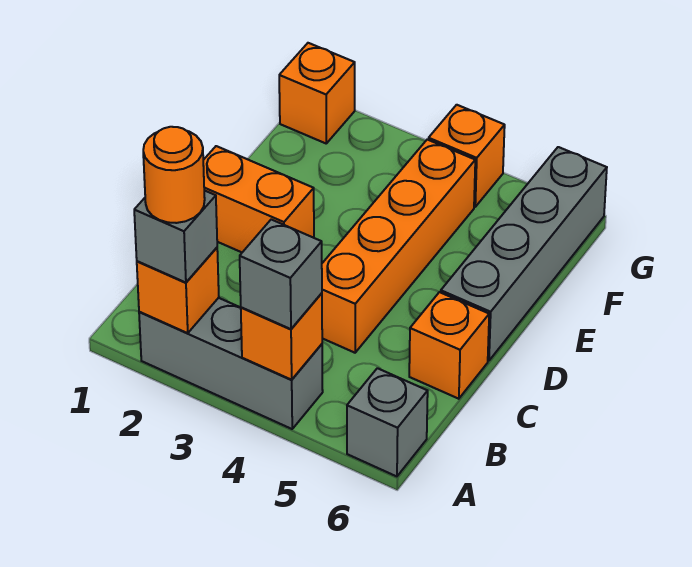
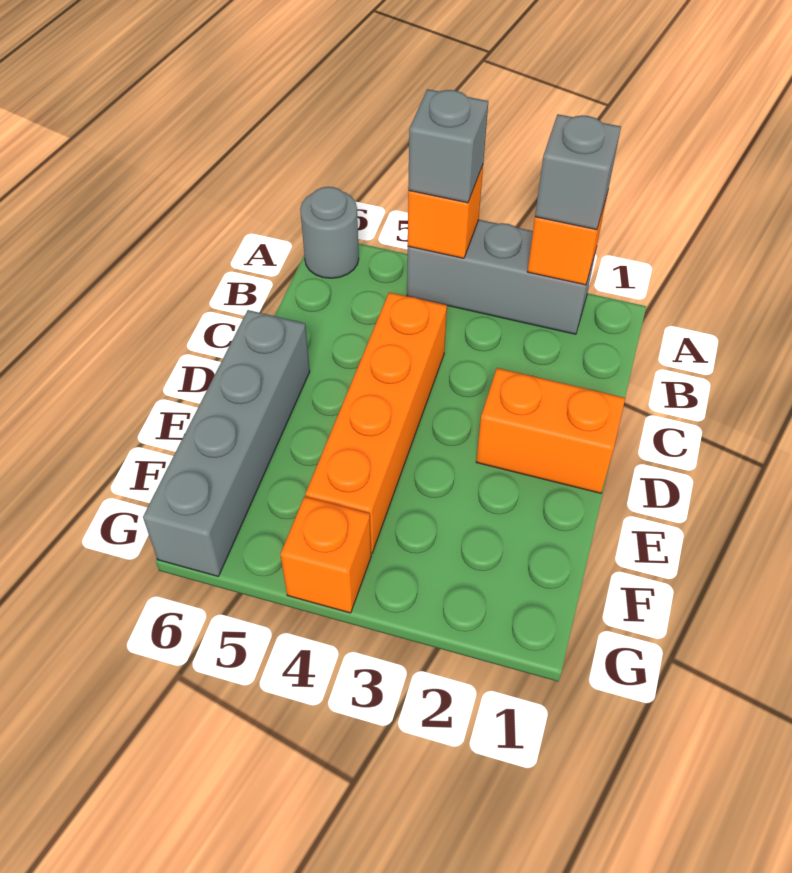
orange 1x1 round brick [143,127,205,223] -> none
grey 1x1 brick [347,368,428,476] -> grey 1x1 round brick [300,187,359,278]
orange 1x1 brick [409,292,489,399] -> none
orange 1x1 brick [279,43,355,143] -> none

